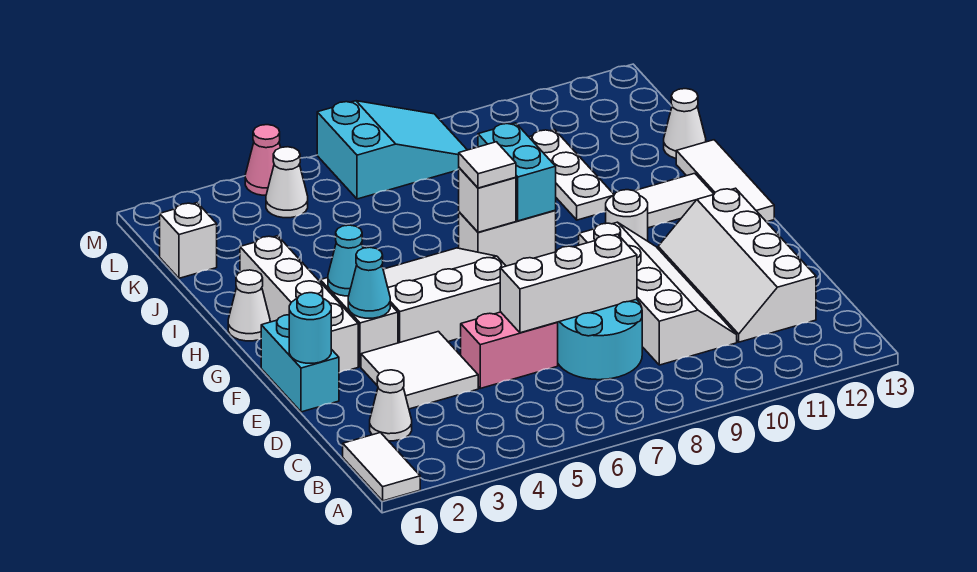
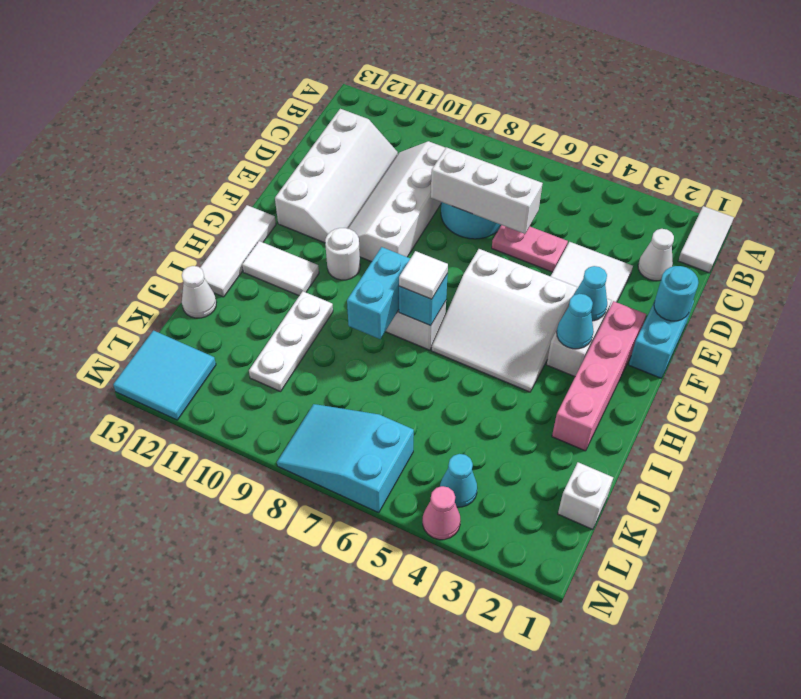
pink 1x2 brick [461,312,558,388] -> pink 1x2 plate [492,225,568,272]
white 1x4 brick [240,236,358,373] -> pink 1x4 brick [552,301,646,451]
white 1x1 cone [228,270,270,341] -> none
white 1x1 brick [459,168,516,232] -> cyan 1x1 brick [399,274,448,326]
white 1x1 cone [266,147,308,218] -> cyan 1x1 cone [440,454,477,507]
none -> cyan 2x2 tile [113,331,216,420]

